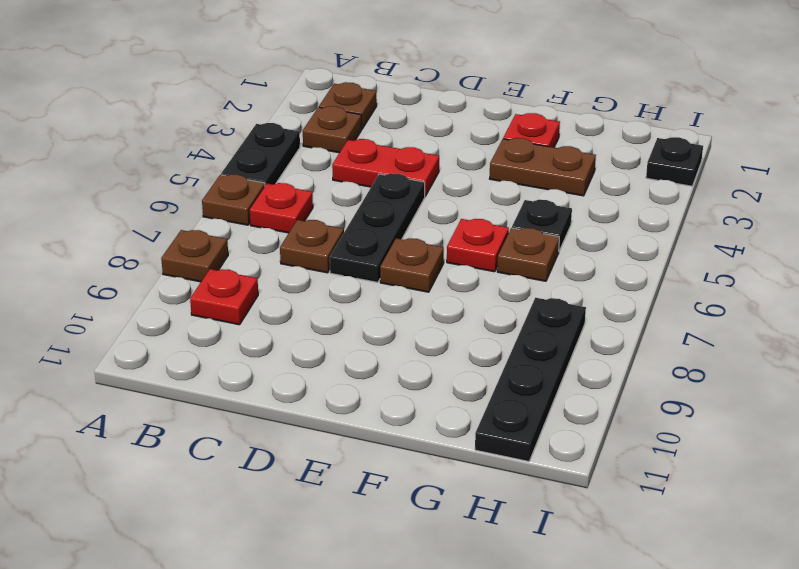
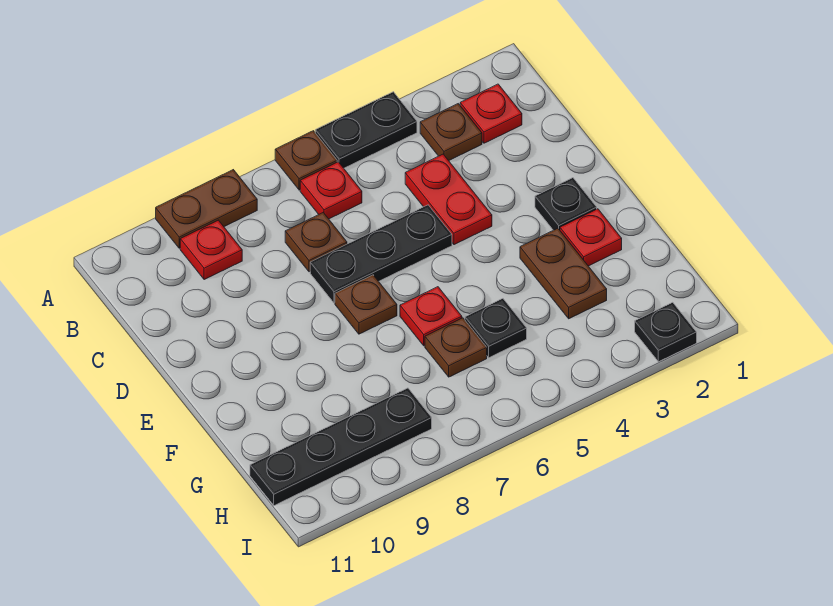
brown 1x1 plate [161,230,228,282] -> brown 1x2 plate [156,170,257,248]
brown 1x1 plate [319,82,377,129] -> red 1x1 plate [460,84,522,143]
none -> black 1x1 plate [535,178,597,230]

